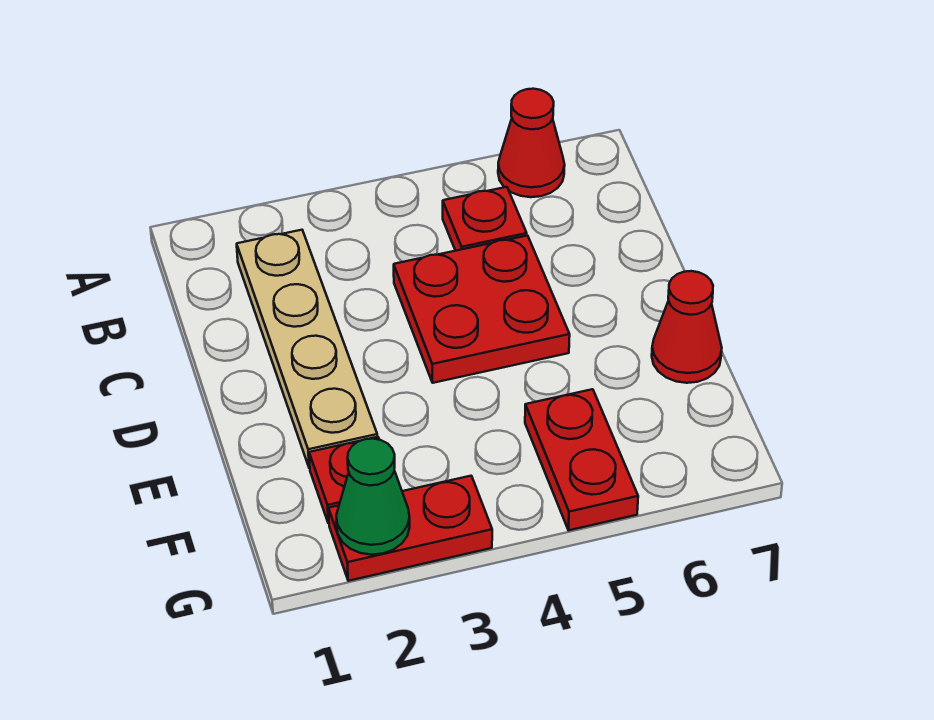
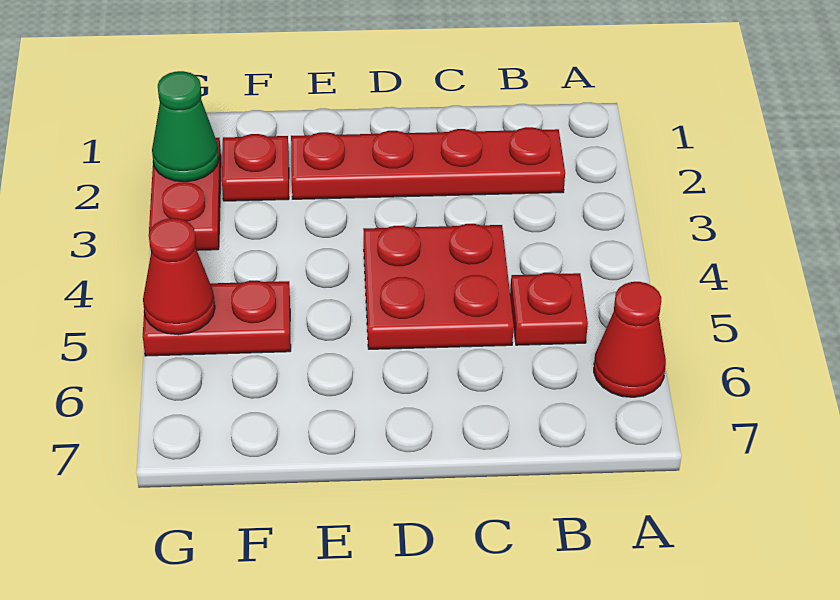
tan 1x4 plate [237,230,377,468] -> red 1x4 plate [291,127,565,199]
red 1x1 cone [652,271,722,383] -> red 1x1 cone moved to [143,218,215,335]

